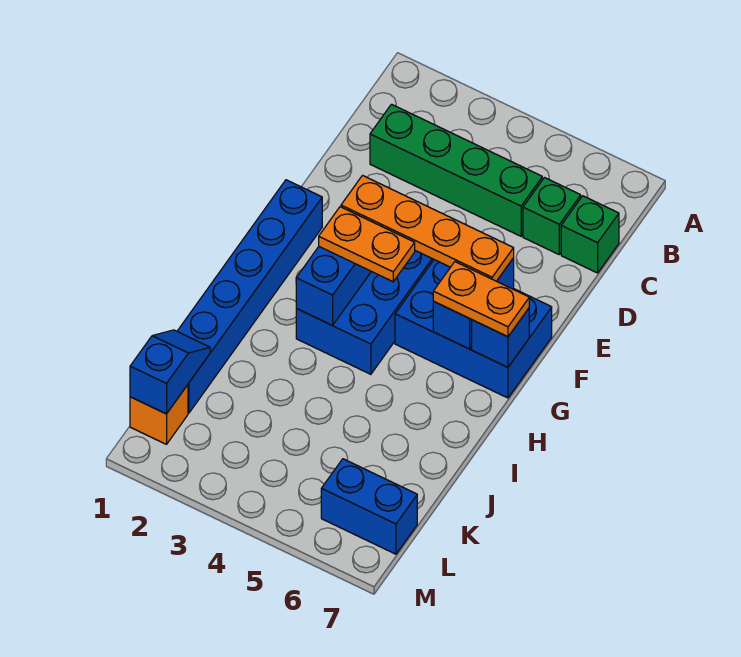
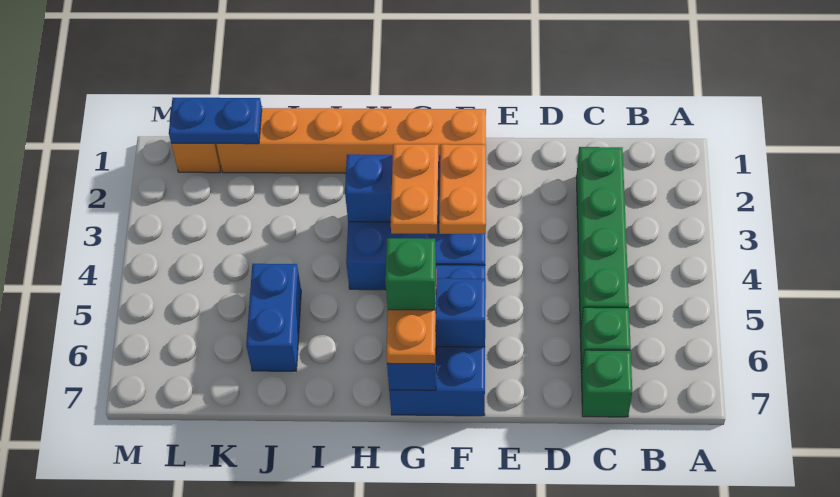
blue 1x6 brick [177,180,322,413] -> orange 1x6 brick [216,108,486,173]
orange 1x4 plate [341,176,514,281] -> orange 1x2 plate [439,144,486,234]
none -> green 1x1 brick [385,238,436,310]
blue 1x2 slope [130,330,210,414] -> blue 1x2 plate [169,98,262,144]
blue 1x2 brick [321,459,417,554] -> blue 1x2 brick moved to [246,264,301,371]

